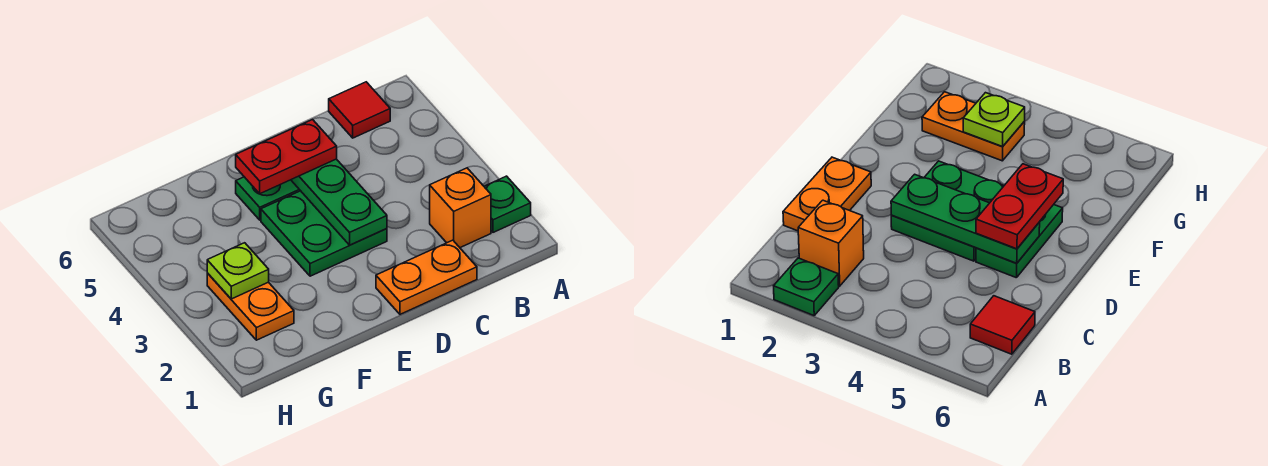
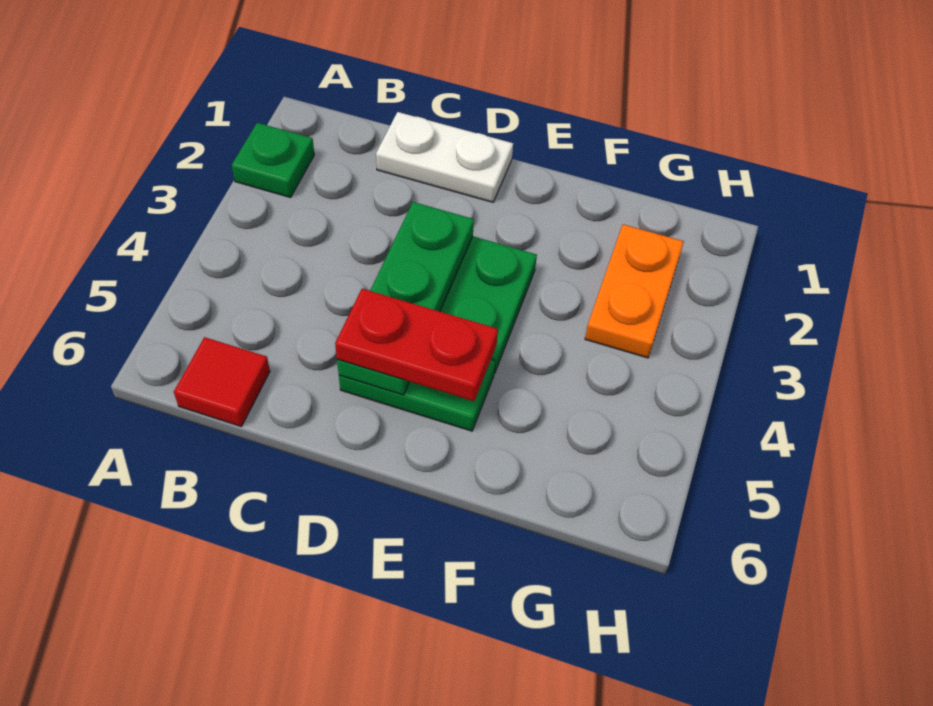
orange 1x1 brick [430,168,491,248] -> none
orange 1x2 plate [376,240,477,314] -> white 1x2 plate [376,112,513,202]
lime 1x1 plate [207,243,269,299] -> none

